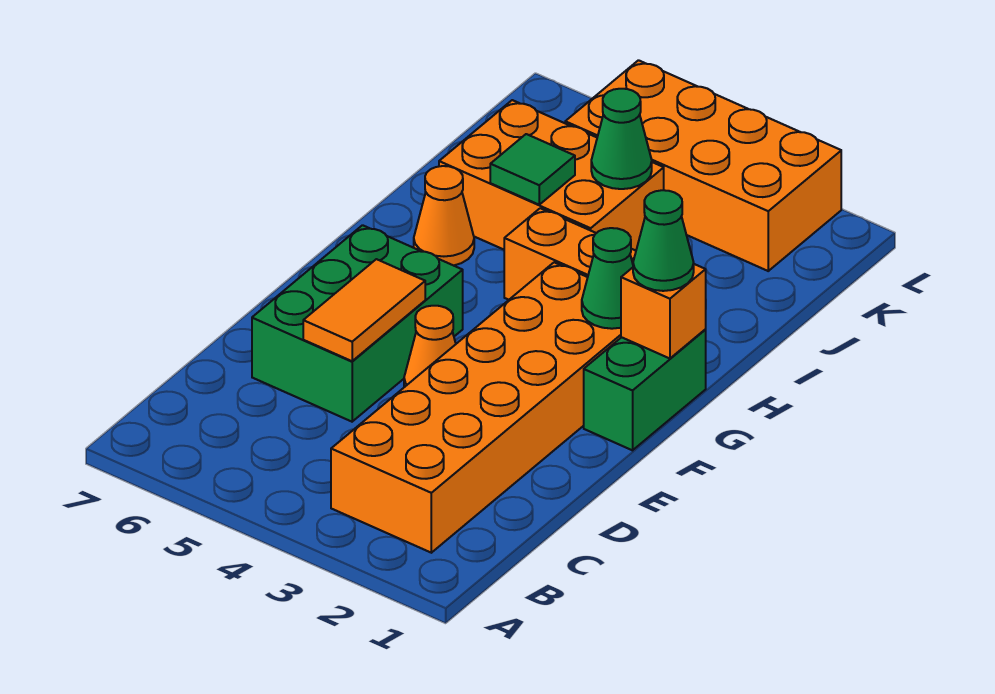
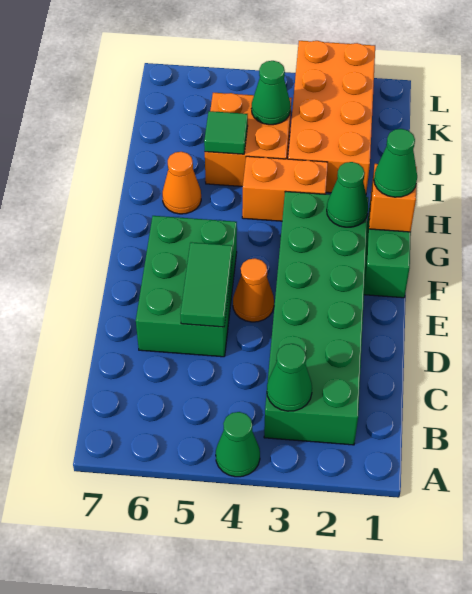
none -> green 1x1 cone [216,412,260,477]
orange 2x6 brick [331,262,621,553] -> green 2x6 brick [264,191,368,445]
none -> green 1x1 cone [267,344,312,411]
orange 1x2 tile [303,259,425,361] -> green 1x2 tile [181,242,233,327]
orange 2x3 brick [439,100,664,251] -> orange 2x2 brick [205,93,292,186]
orange 2x4 brick [565,60,841,271] -> orange 2x4 brick turned to [288,41,375,193]

